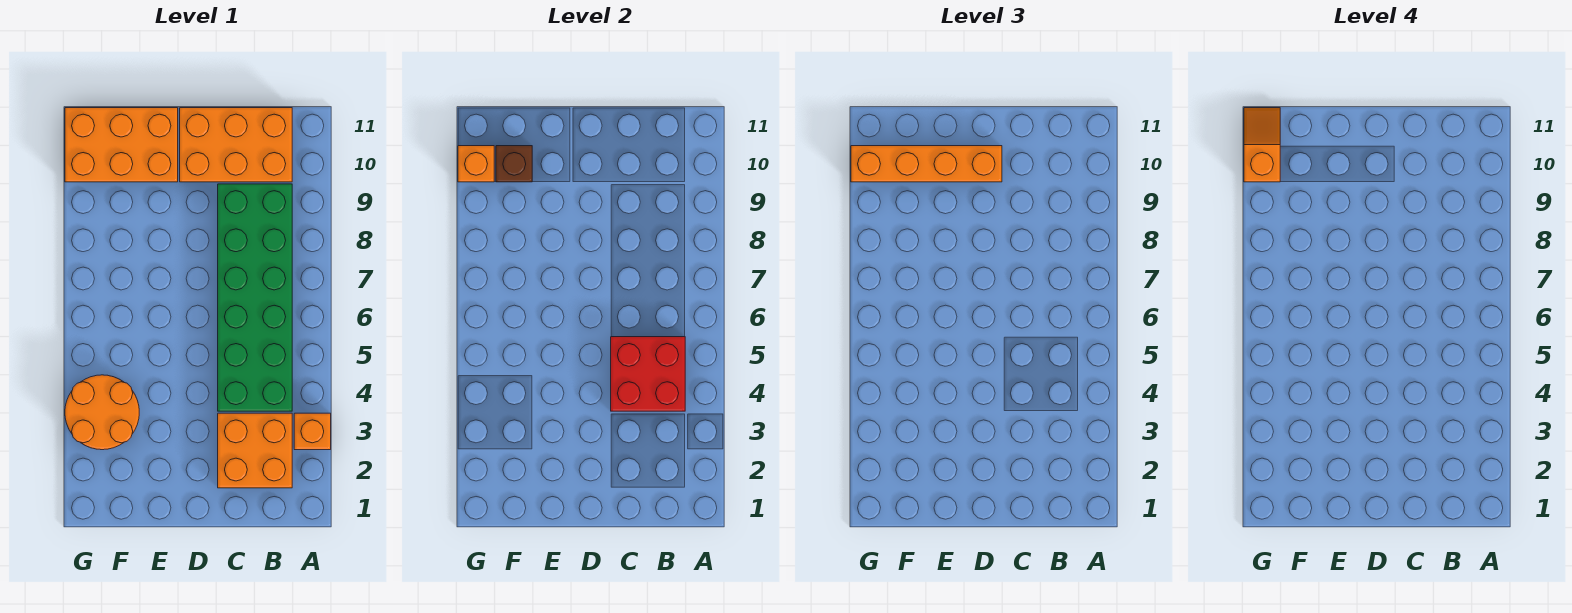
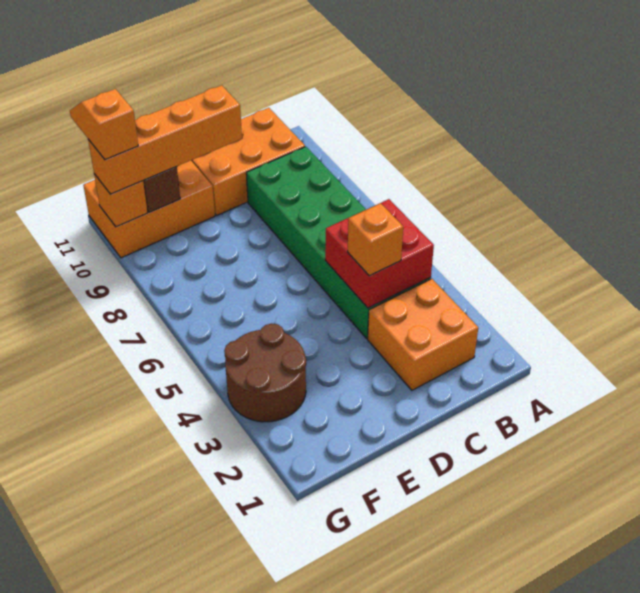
orange 1x1 brick [294,413,331,450] -> orange 1x1 brick moved to [348,203,403,276]
orange 2x2 round brick [65,375,139,450] -> brown 2x2 round brick [224,323,306,422]

